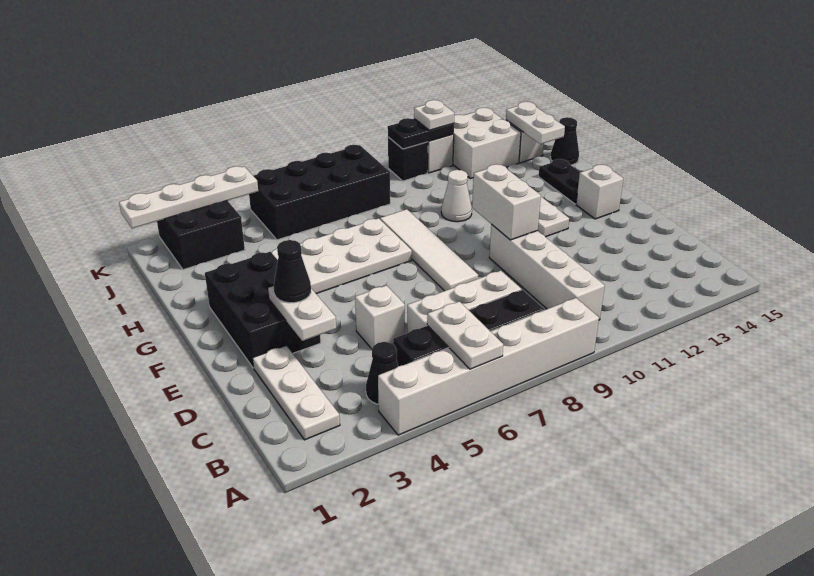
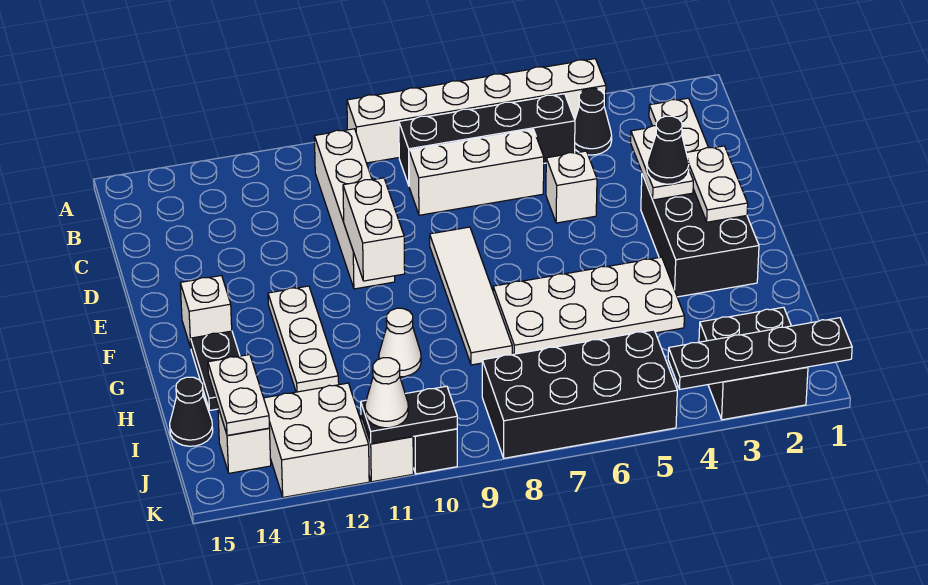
white 1x2 plate [427,301,503,369] -> white 1x2 plate moved to [686,146,748,222]
white 1x4 plate [119,166,258,228] -> black 1x4 plate [668,318,852,389]
white 1x1 plate [414,100,454,130] -> white 1x1 cone [365,358,408,428]

